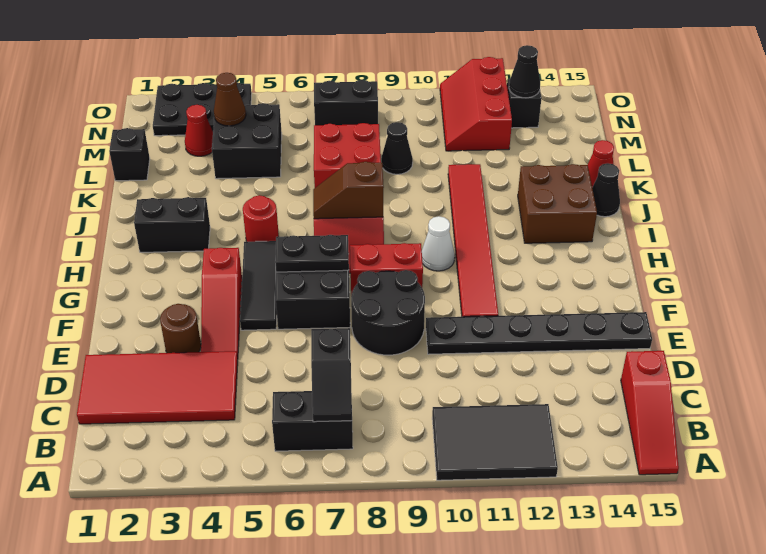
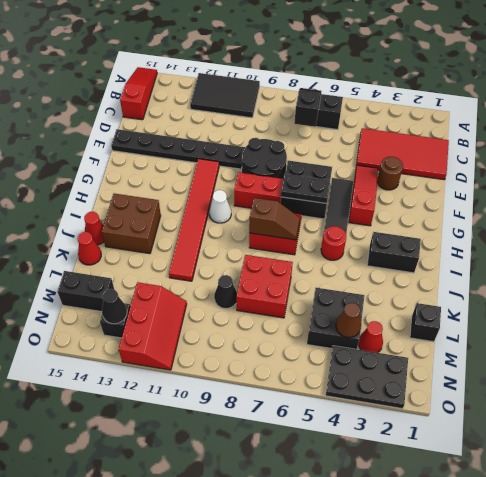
black 1x1 cone [592,163,620,217] -> red 1x1 cone [84,212,104,245]
black 1x2 brick [314,80,378,125] -> black 1x2 brick moved to [57,271,114,312]

